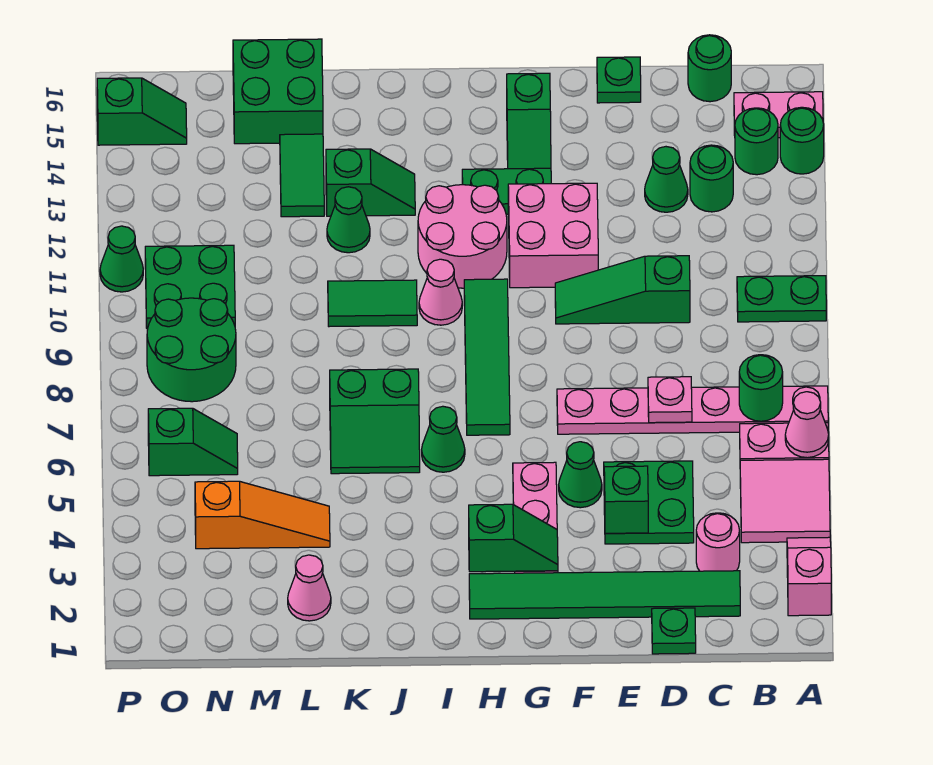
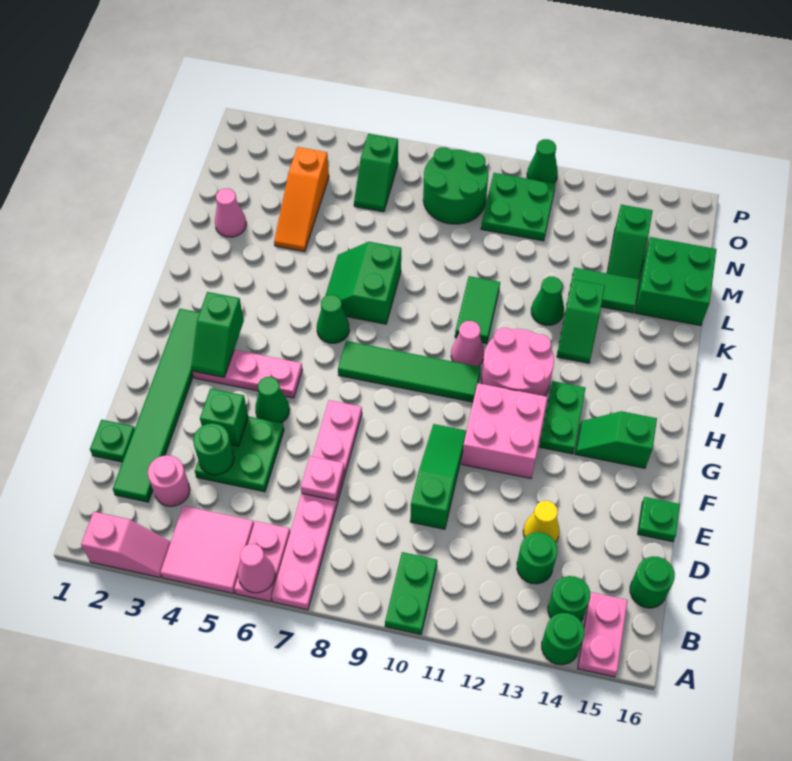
green 1x1 round brick [739,355,783,421] -> green 1x1 round brick moved to [193,423,234,475]
green 1x1 cone [645,147,688,212] -> yellow 1x1 cone [523,501,559,542]
green 1x2 slope [97,78,187,145] -> green 1x2 slope moved to [607,205,653,279]

